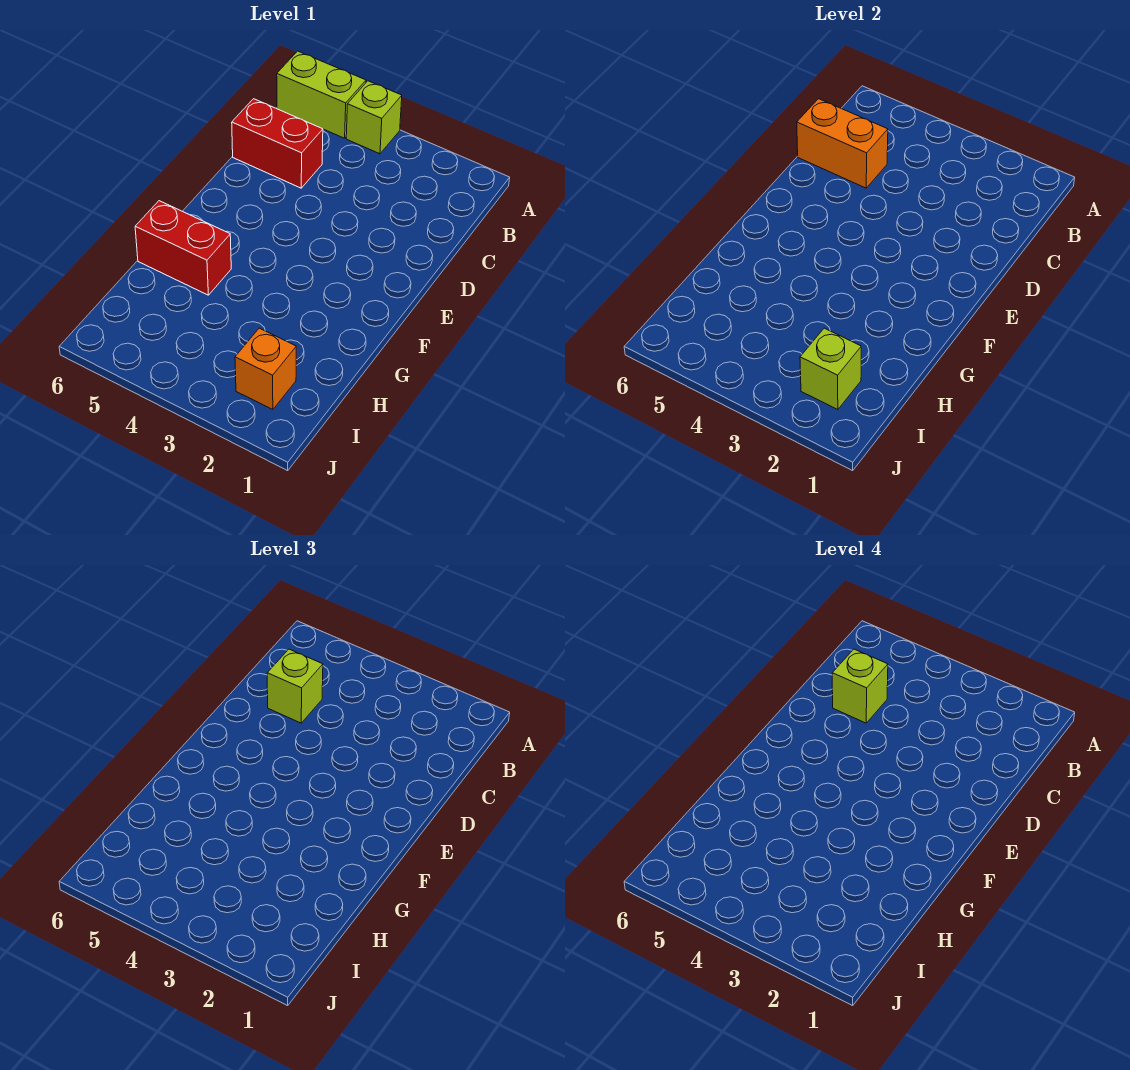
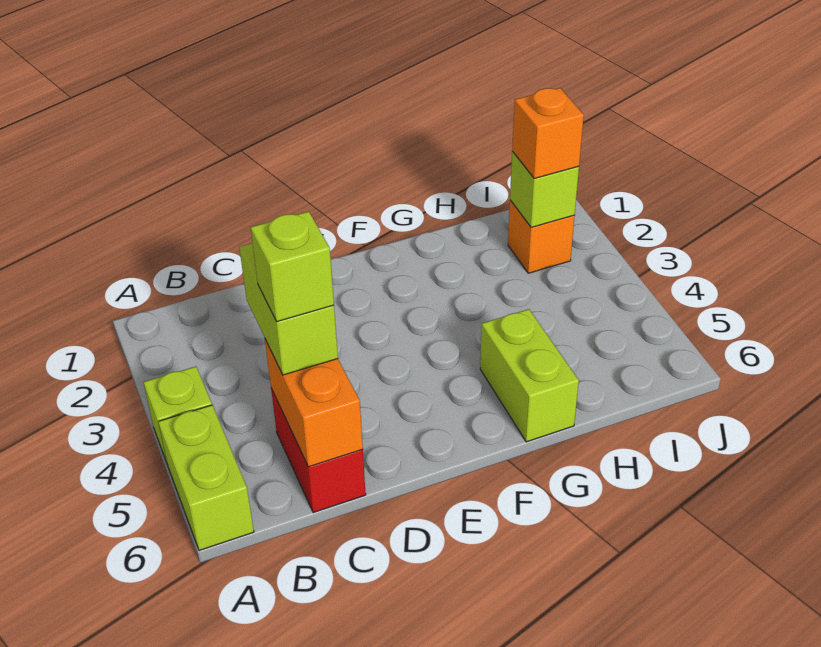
lime 1x1 brick [267,649,323,723] -> lime 1x2 brick [239,244,338,375]
red 1x2 brick [135,201,231,295] -> lime 1x2 brick [480,309,579,442]
none -> orange 1x1 brick [512,88,584,179]

